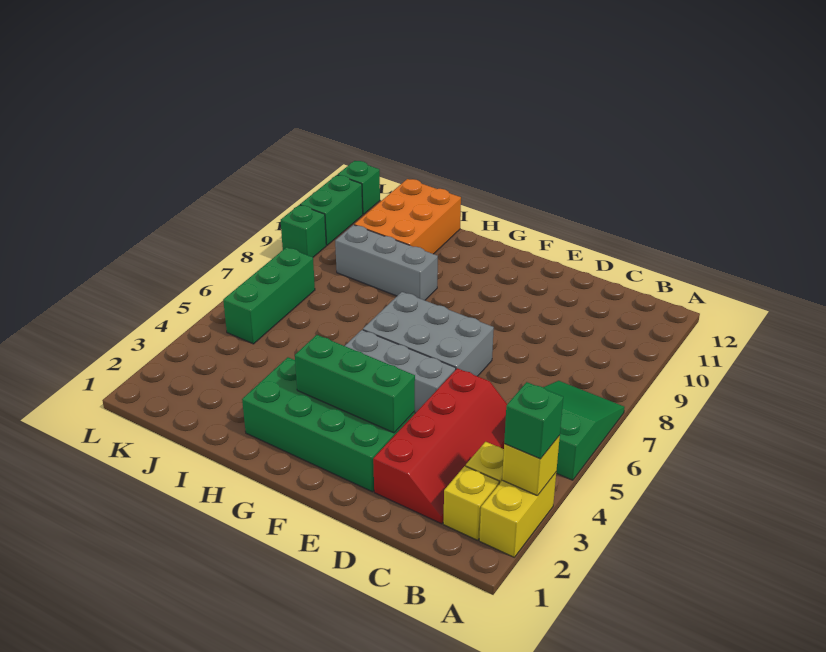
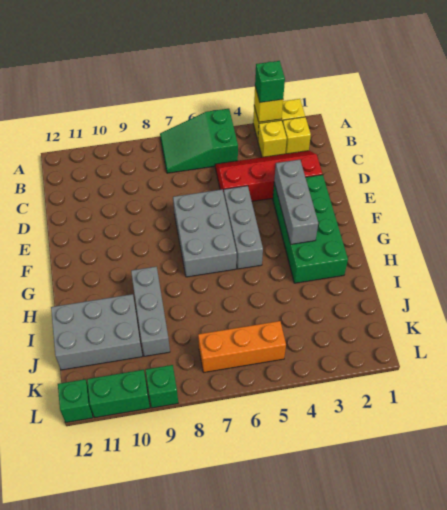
green 1x3 brick [295,335,415,433] -> grey 1x3 brick [274,160,318,244]
orange 2x3 brick [354,179,461,254] -> grey 2x3 brick [51,294,143,370]
green 1x3 brick [223,247,315,344] -> orange 1x3 brick [198,321,286,372]

